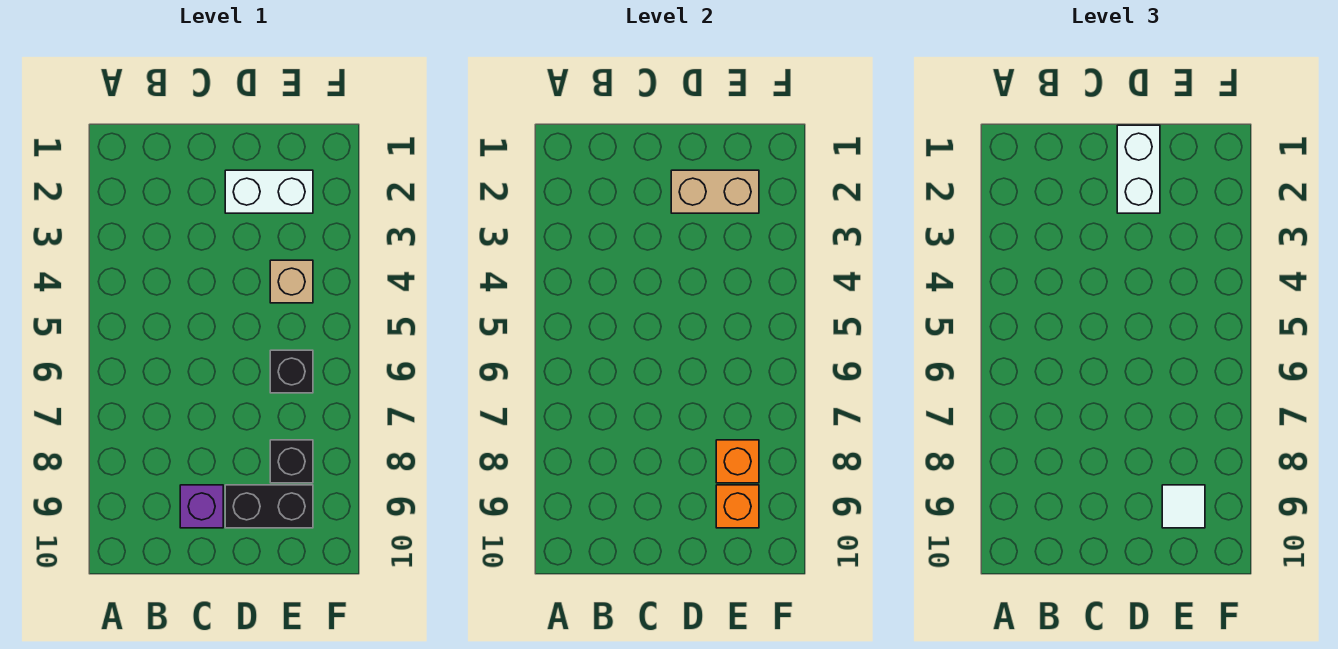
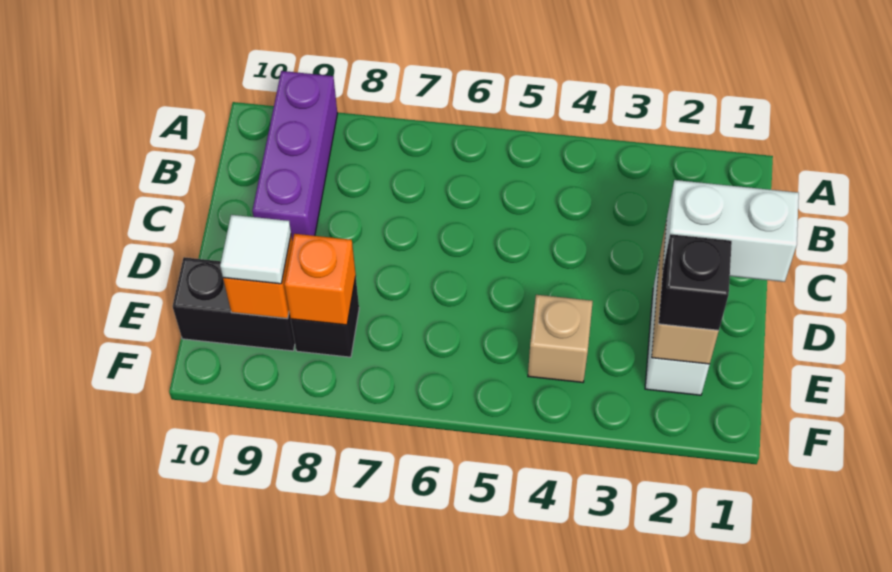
purple 1x1 brick [180,485,223,528] -> purple 1x3 brick [253,71,337,241]
black 1x2 brick [225,485,313,528] -> black 1x2 brick turned to [173,257,295,351]
black 1x1 brick [270,350,313,393] -> black 1x1 brick moved to [659,234,732,330]

